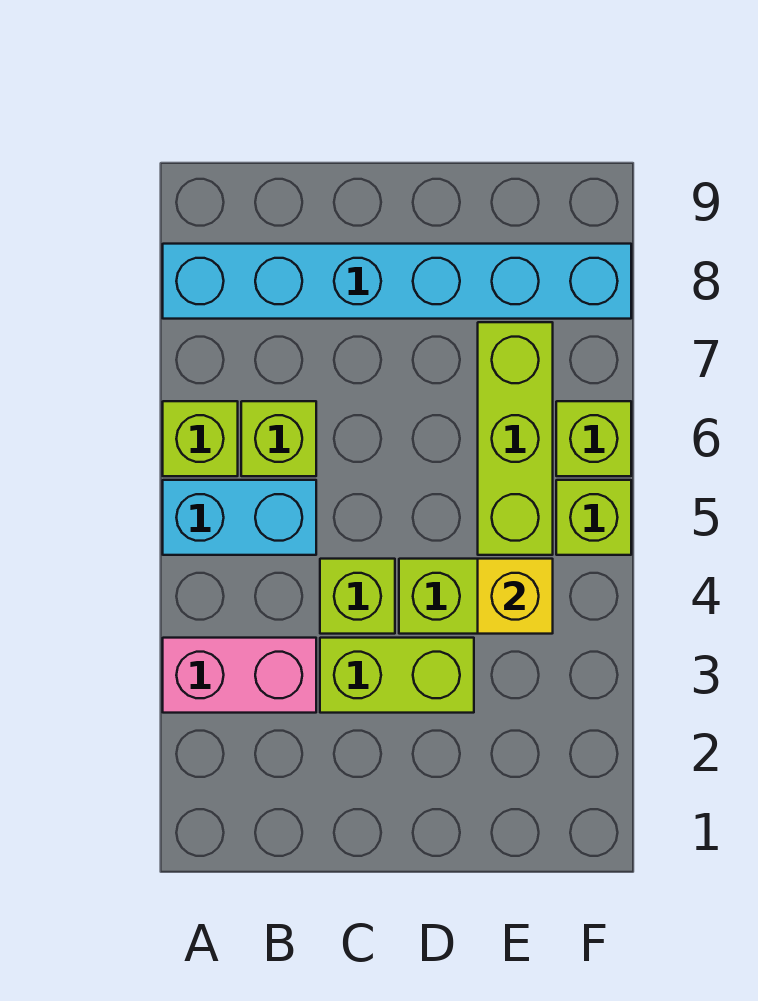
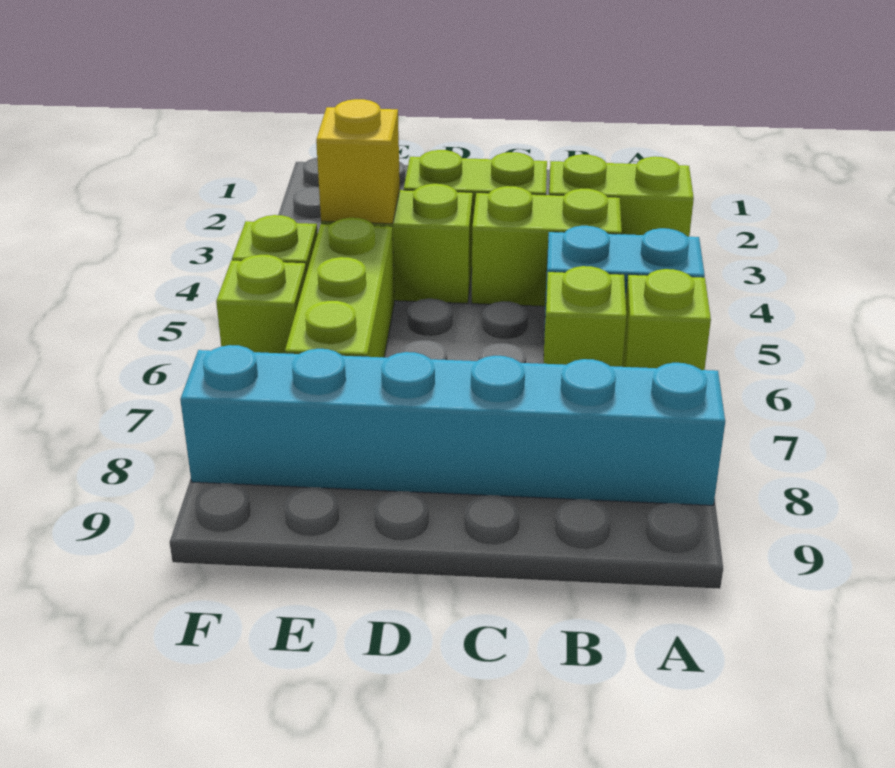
pink 1x2 brick [163,638,316,713] -> lime 1x2 brick [549,154,694,237]
lime 1x1 brick [320,559,395,634] -> lime 1x2 brick [472,186,622,306]

